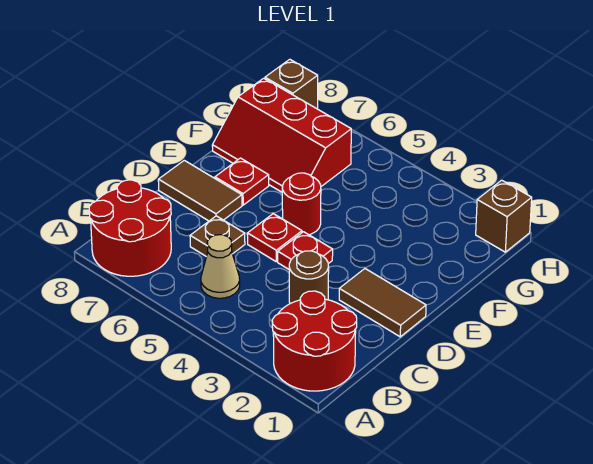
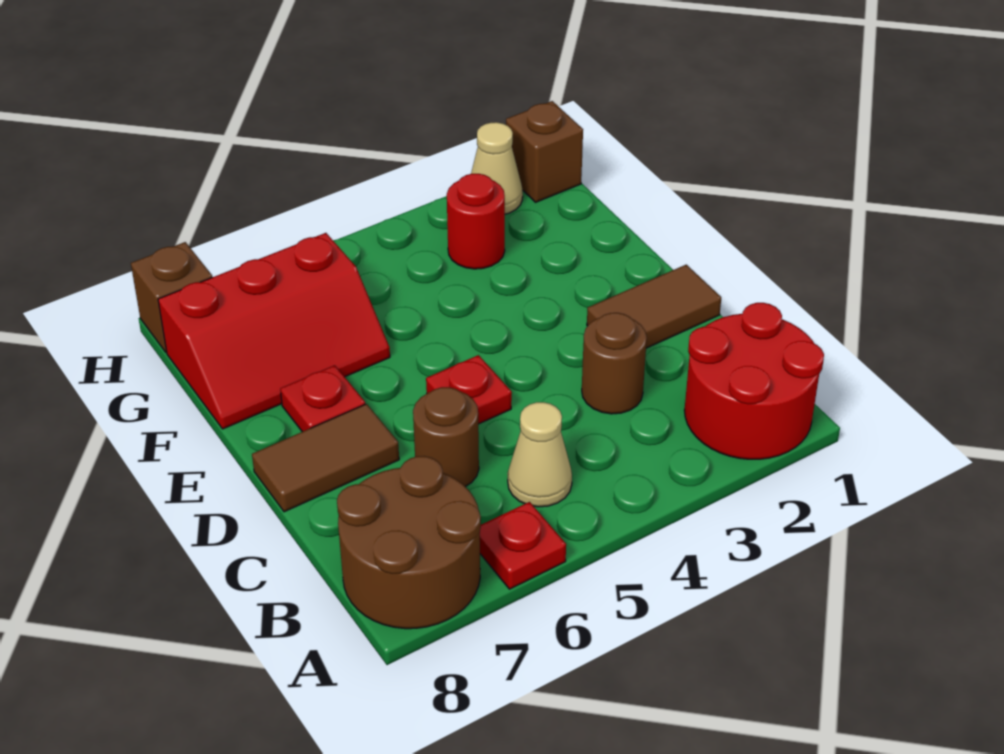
red 2x2 round brick [89,180,171,276] -> brown 2x2 round brick [337,456,481,629]
brown 1x1 plate [190,216,245,256] -> brown 1x1 round brick [413,387,479,487]
red 1x1 plate [278,232,333,269] -> red 1x1 plate moved to [480,502,566,589]
red 1x1 round brick [282,173,321,235] -> red 1x1 round brick moved to [447,174,505,269]
none -> tan 1x1 cone [471,122,523,214]

